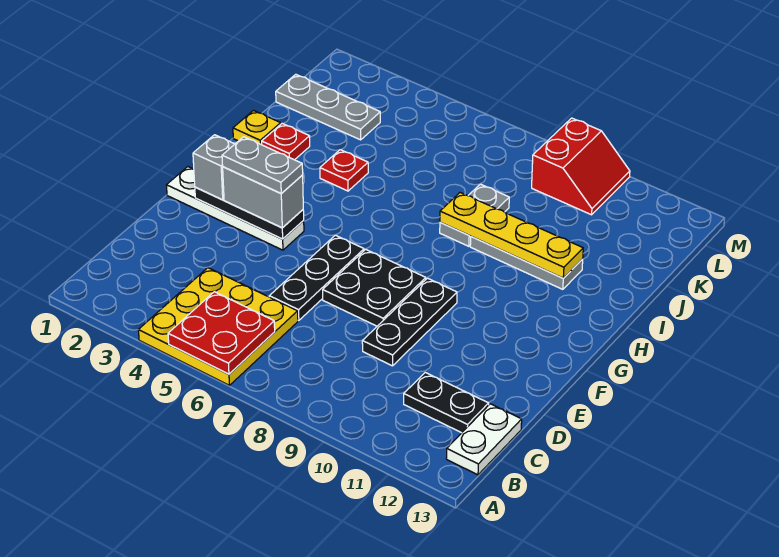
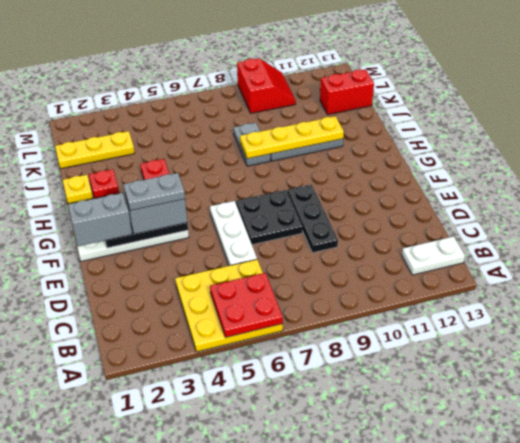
white 1x2 plate [446,404,522,475] -> white 1x2 plate turned to [402,236,465,275]
black 1x2 plate [404,373,489,433] -> none
black 1x3 plate [269,235,364,321] -> white 1x3 plate [210,201,257,266]
grey 1x1 brick [193,135,235,200] -> grey 1x2 brick [68,193,132,247]
grey 1x3 plate [276,74,380,140] -> yellow 1x3 plate [55,131,135,169]
none -> red 1x2 brick [320,69,374,115]

